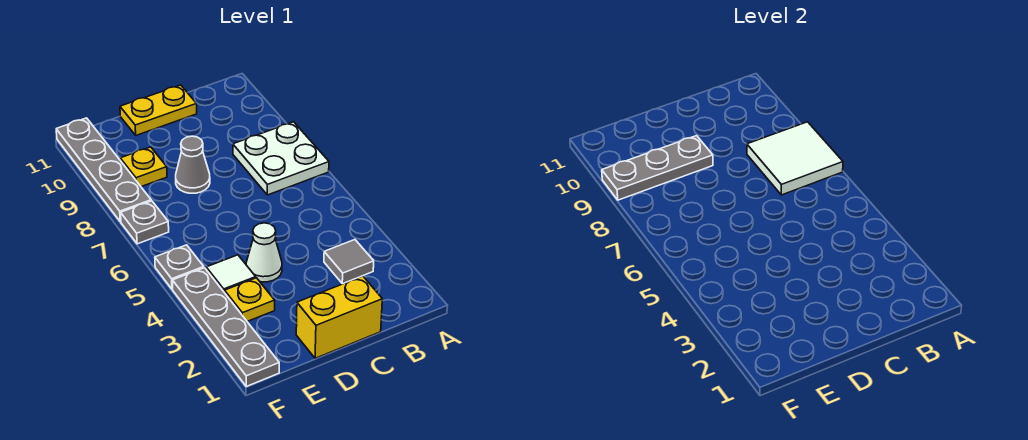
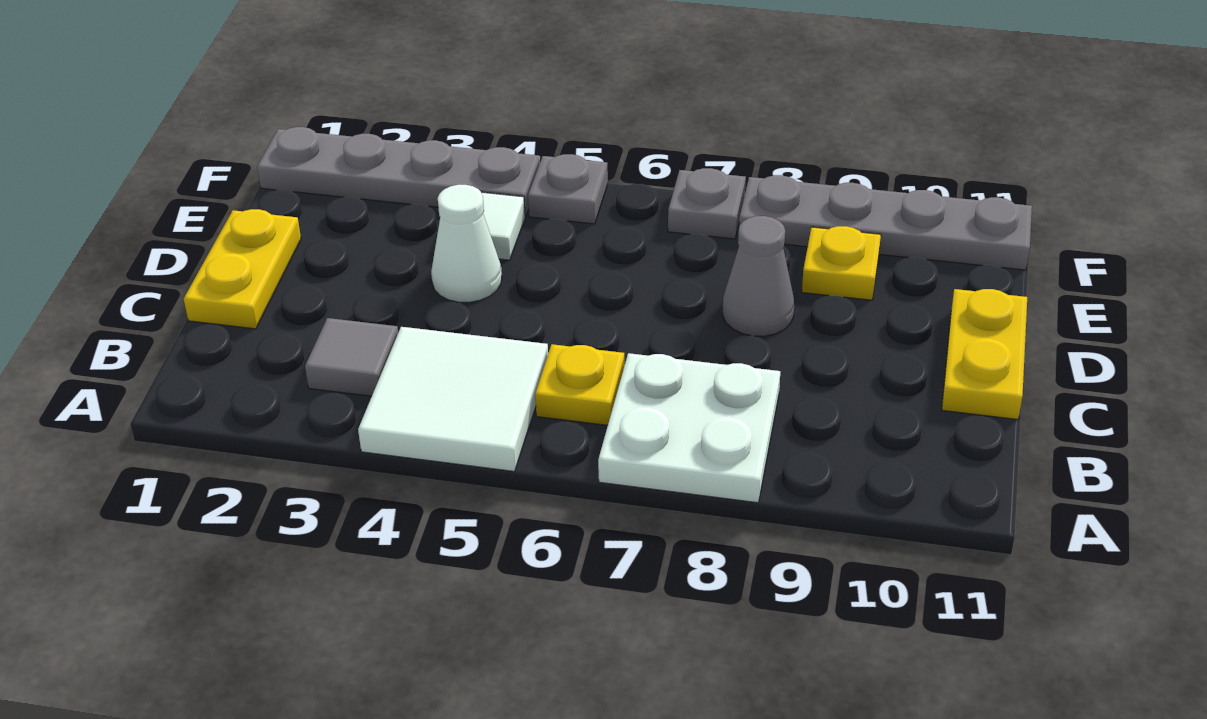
white 2x2 tile [747,122,843,195] -> white 2x2 tile moved to [358,327,548,471]
yellow 1x2 brick [296,276,382,358] -> yellow 1x2 plate [184,209,301,329]
grey 1x3 plate [602,136,713,200] -> none
yellow 1x1 plate [225,278,275,321] -> yellow 1x1 plate moved to [535,344,625,425]

